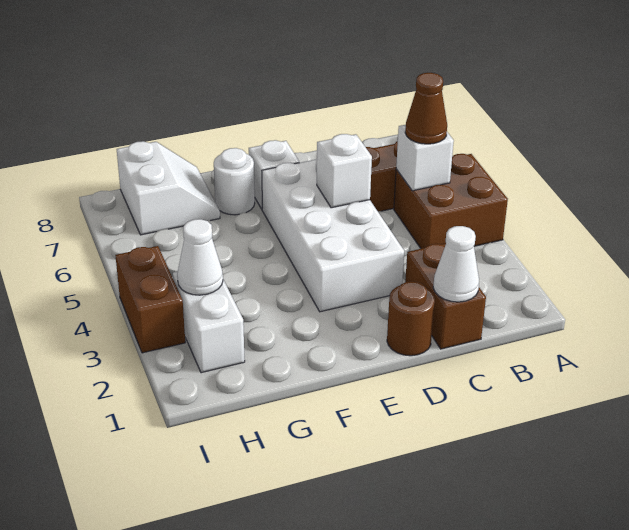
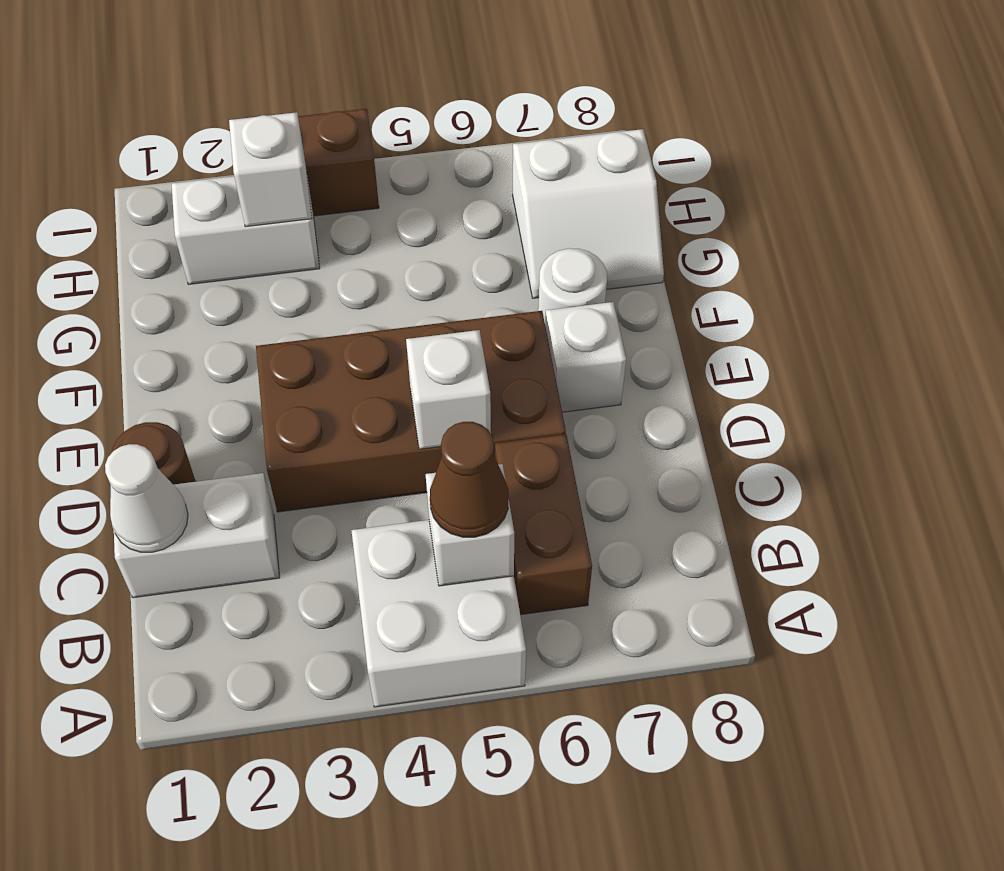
brown 2x2 brick [394,154,508,249] -> white 2x2 brick [351,520,526,707]
brown 1x2 brick [405,243,486,349] -> white 1x2 brick [114,473,280,598]
white 2x4 brick [262,159,404,312] -> brown 2x4 brick [256,311,566,512]
white 1x1 cone [177,219,223,295] -> white 1x1 brick [229,112,312,227]

